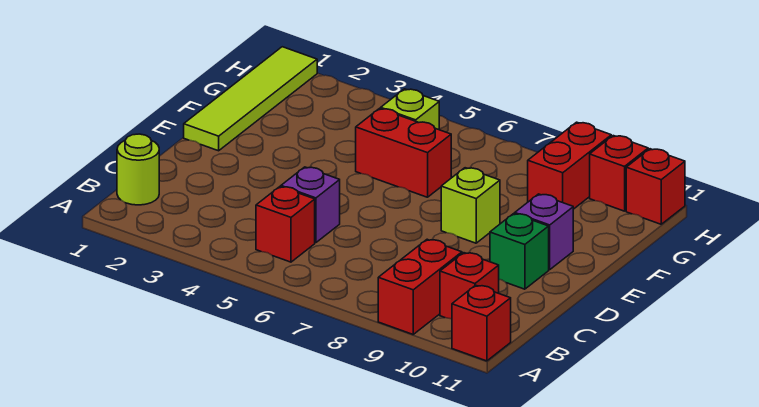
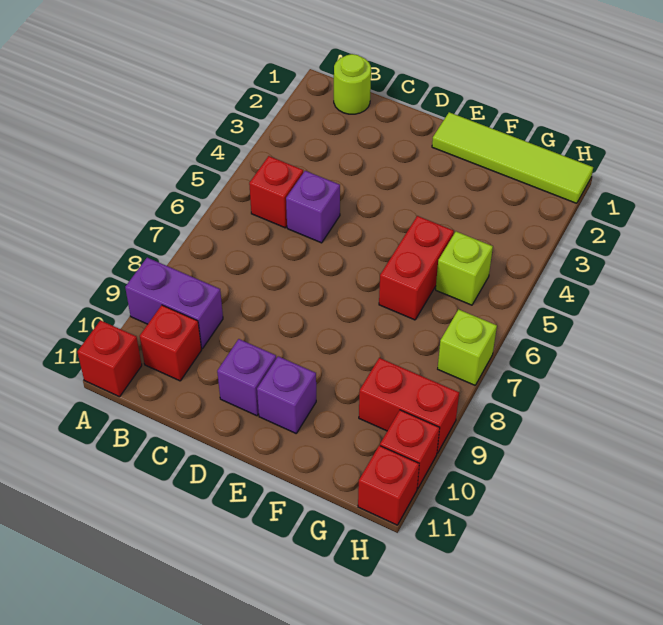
red 1x2 brick [378,239,462,334] -> purple 1x2 brick [125,258,223,349]
green 1x1 brick [490,214,549,289] -> purple 1x1 brick [217,339,276,416]
lime 1x1 brick [441,168,500,243] -> lime 1x1 brick moved to [438,309,497,385]

